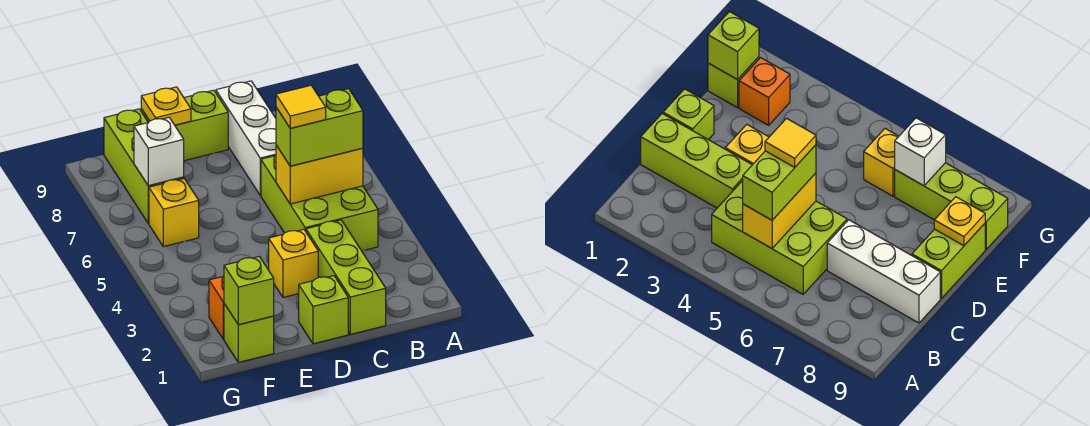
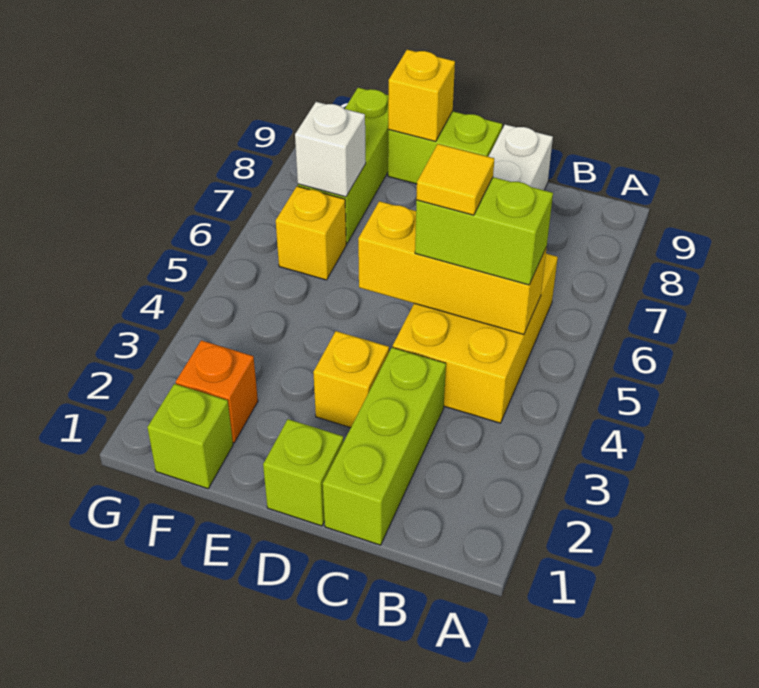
lime 2x3 brick [261,156,378,251] -> yellow 2x3 brick [393,254,558,423]
yellow 1x2 brick [276,145,363,204] -> yellow 1x3 brick [358,201,547,335]
yellow 1x1 plate [141,87,191,125] -> yellow 1x1 brick [388,50,455,141]
lime 1x1 brick [224,256,274,325] -> none

